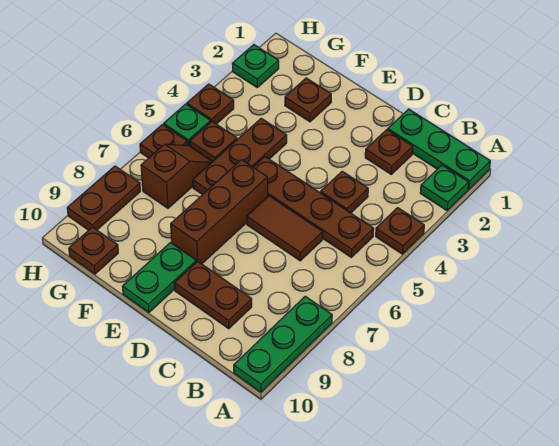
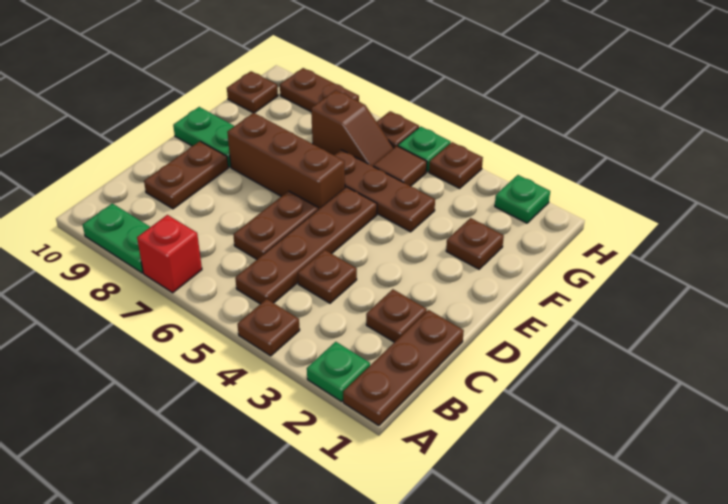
green 1x3 plate [388,109,490,189] -> brown 1x3 plate [343,310,464,426]
none -> red 1x1 brick [137,215,202,293]
green 1x3 plate [234,296,332,392] -> green 1x2 plate [83,203,150,273]
brown 1x2 tile [247,196,323,261] -> brown 1x2 plate [233,191,318,259]
brown 1x1 plate [190,122,237,162] -> brown 1x1 tile [373,146,427,186]

